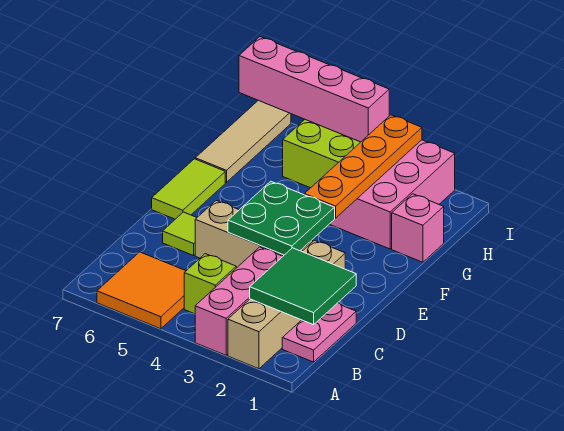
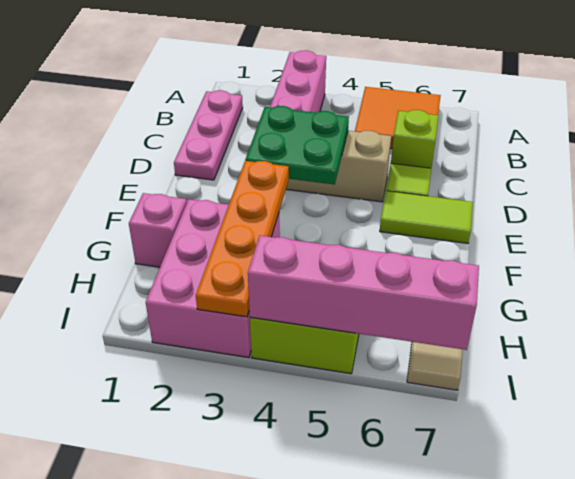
tan 1x4 brick [228,240,345,369] -> none
pink 1x2 plate [282,303,356,362] -> pink 1x3 plate [174,90,243,180]
green 2x2 tile [250,248,356,325] -> none
lime 1x1 brick [184,254,236,314] -> lime 1x1 brick moved to [391,110,439,168]
lime 1x2 tile [152,159,225,219] -> lime 1x2 tile turned to [380,191,473,243]

